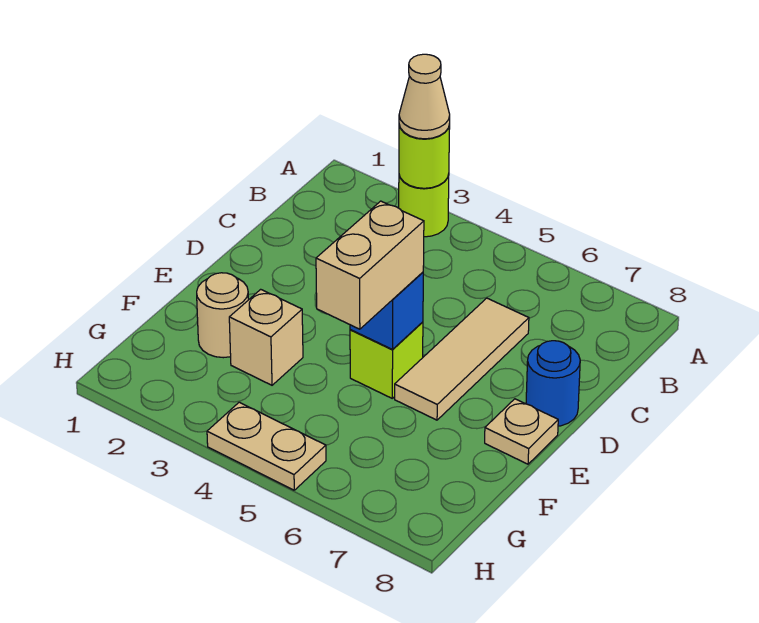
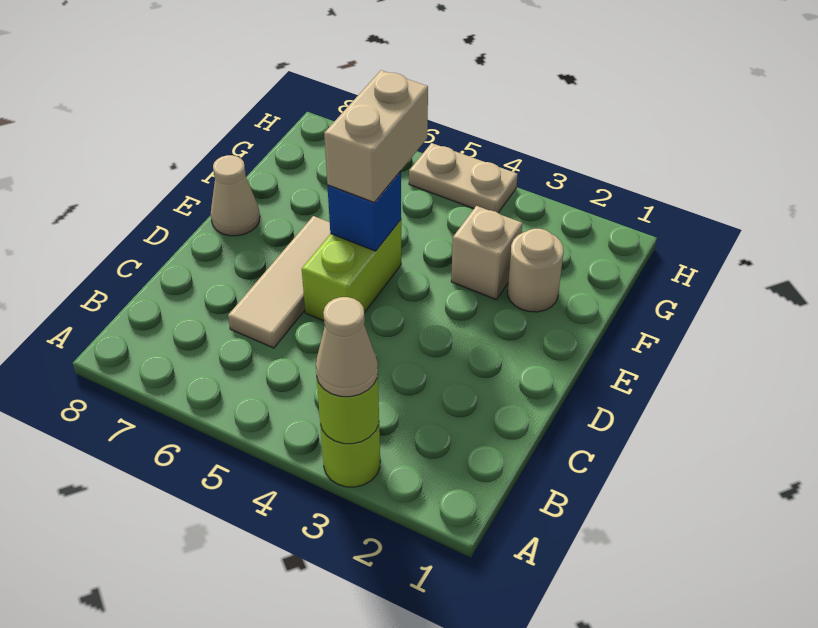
blue 1x1 round brick [526,341,580,426] -> none
lime 1x1 brick [350,322,423,398] -> lime 1x2 brick [302,220,401,321]
tan 1x1 plate [485,399,558,464] -> tan 1x1 cone [211,155,260,236]

